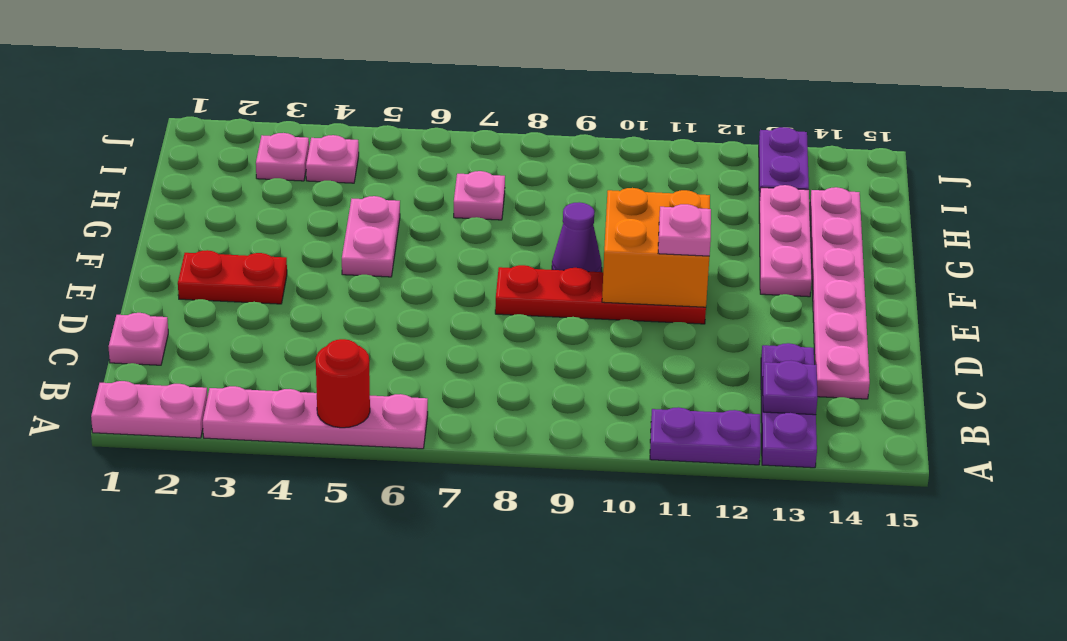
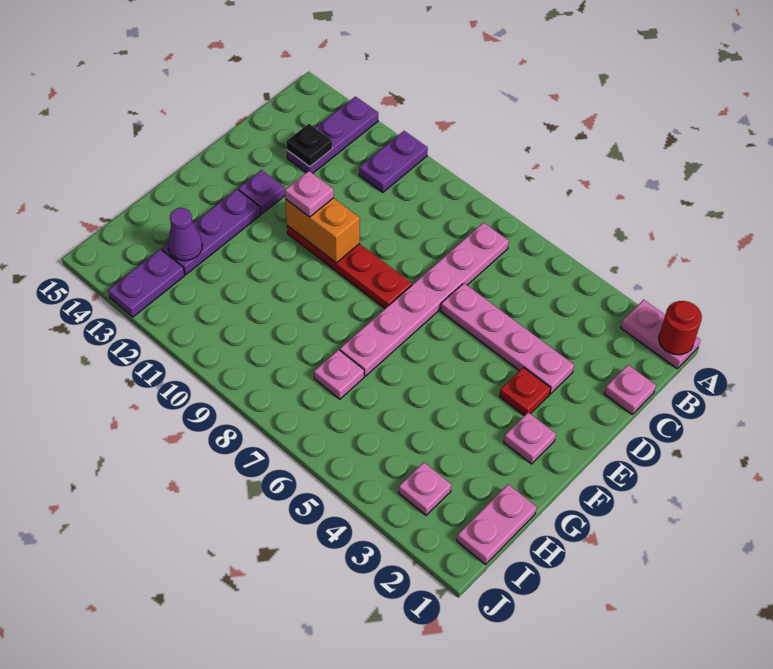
pink 1x4 plate [203,386,428,449] -> pink 1x4 plate moved to [441,283,574,394]
red 1x1 round brick [316,339,370,428] -> red 1x1 round brick moved to [659,301,702,355]
purple 1x2 plate [650,407,761,465] -> purple 1x2 plate turned to [359,131,428,192]
purple 1x1 plate [763,361,818,415] -> purple 1x1 plate moved to [238,170,285,214]
none -> black 1x1 plate [286,124,332,167]
pink 1x6 plate [810,187,870,399] -> pink 1x6 plate moved to [340,223,509,376]
red 1x2 plate [178,250,287,304] -> red 1x1 plate [499,367,551,416]
orange 2x2 brick [602,188,710,307] -> orange 1x2 brick [285,198,360,263]
pink 1x2 plate [342,196,400,277] -> pink 1x2 plate moved to [457,484,537,565]
purple 1x1 cone [552,202,602,272] -> purple 1x1 cone moved to [168,208,202,261]
pink 1x3 plate [759,185,812,297] -> purple 1x3 plate [162,189,261,274]
pink 1x1 plate [306,135,359,183] -> pink 1x1 plate moved to [504,412,556,464]

